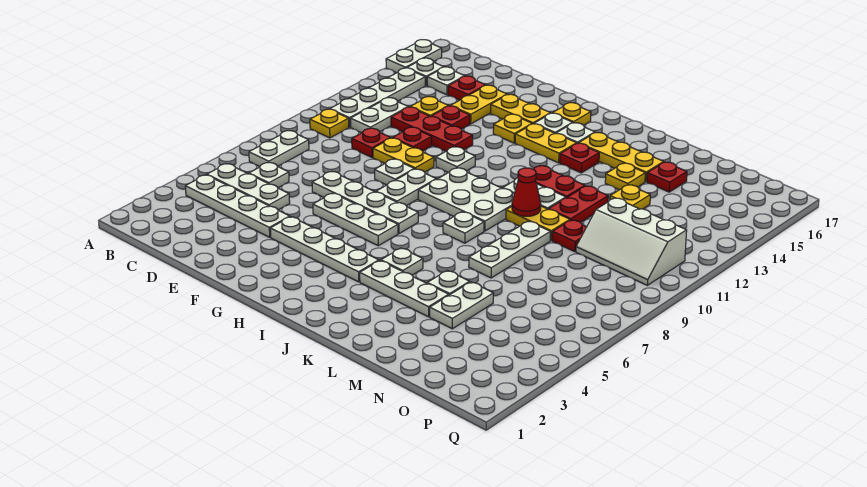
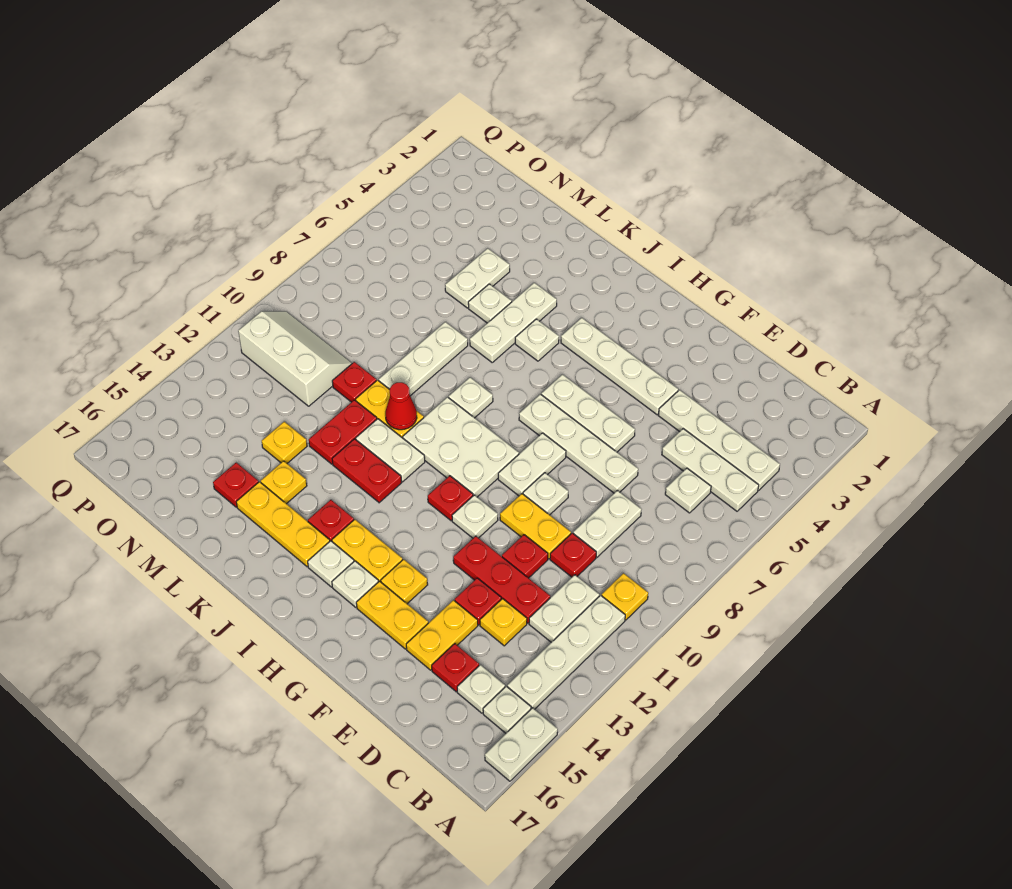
white 1x2 plate [249,131,309,167] -> white 1x2 plate moved to [573,490,642,557]
none -> red 1x1 plate [428,476,473,521]
yellow 1x1 plate [553,103,591,125] -> none
white 1x3 plate [360,261,449,317] -> white 1x3 plate turned to [470,283,557,362]

